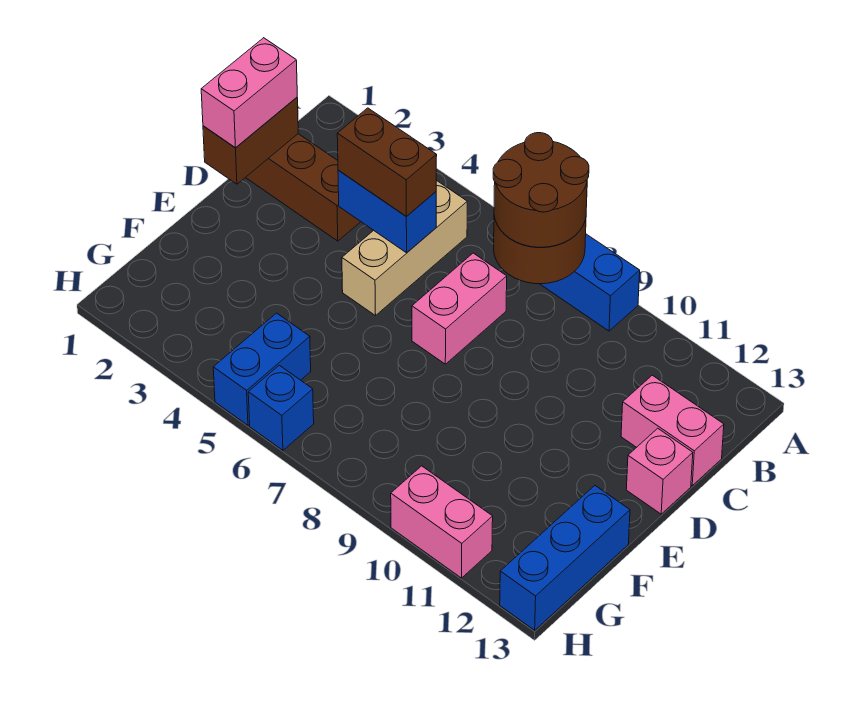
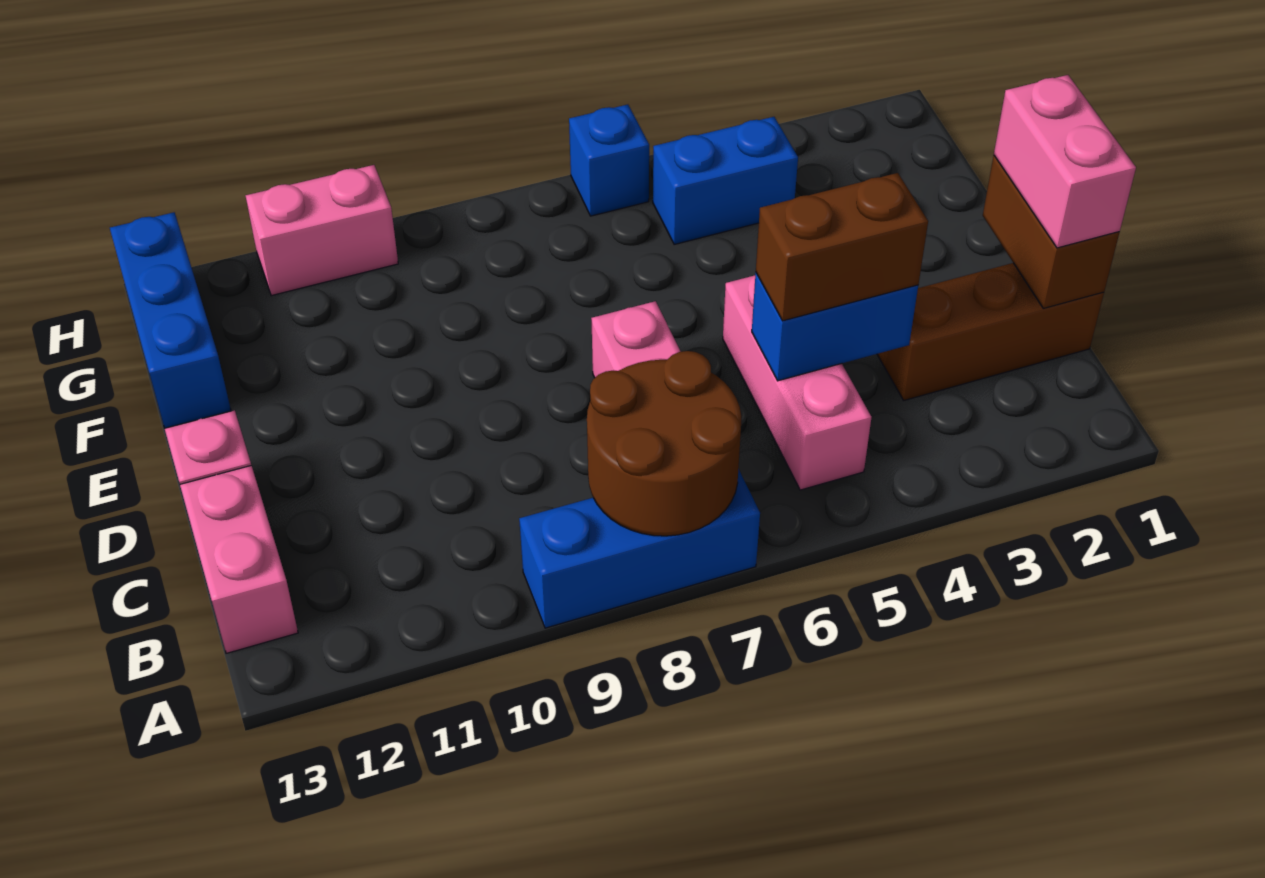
brown 2x2 round brick [493,133,589,247] -> none
tan 1x3 brick [342,180,467,316] -> pink 1x3 brick [723,275,871,490]
pink 1x2 brick [621,375,724,486] -> pink 1x2 brick turned to [180,466,298,653]
blue 1x2 brick [213,313,311,425] -> blue 1x2 brick turned to [653,117,798,245]

